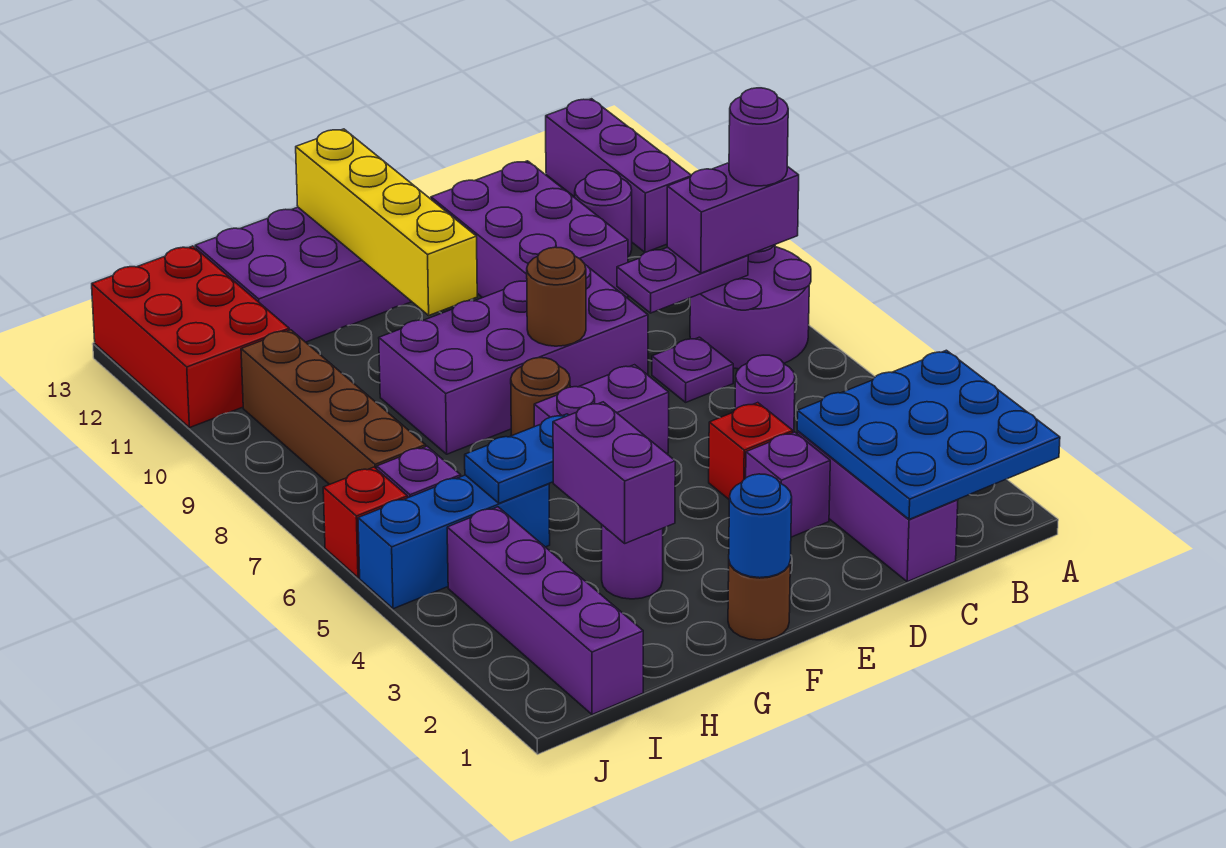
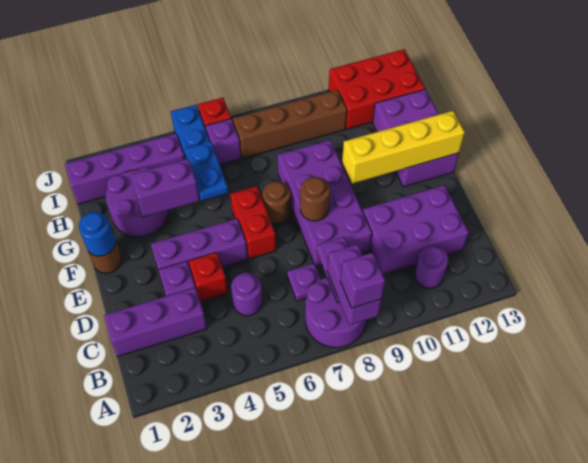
blue 3x3 plate [797,350,1060,519] -> none
purple 1x1 round brick [729,88,788,186] -> purple 1x1 brick [340,253,385,308]
purple 1x3 brick [546,99,691,252] -> purple 1x3 brick moved to [151,219,248,271]
purple 1x2 brick [534,365,669,454] -> red 1x2 brick [230,186,276,259]
purple 1x1 round brick [602,525,663,599] -> purple 2x2 round brick [106,168,168,237]

